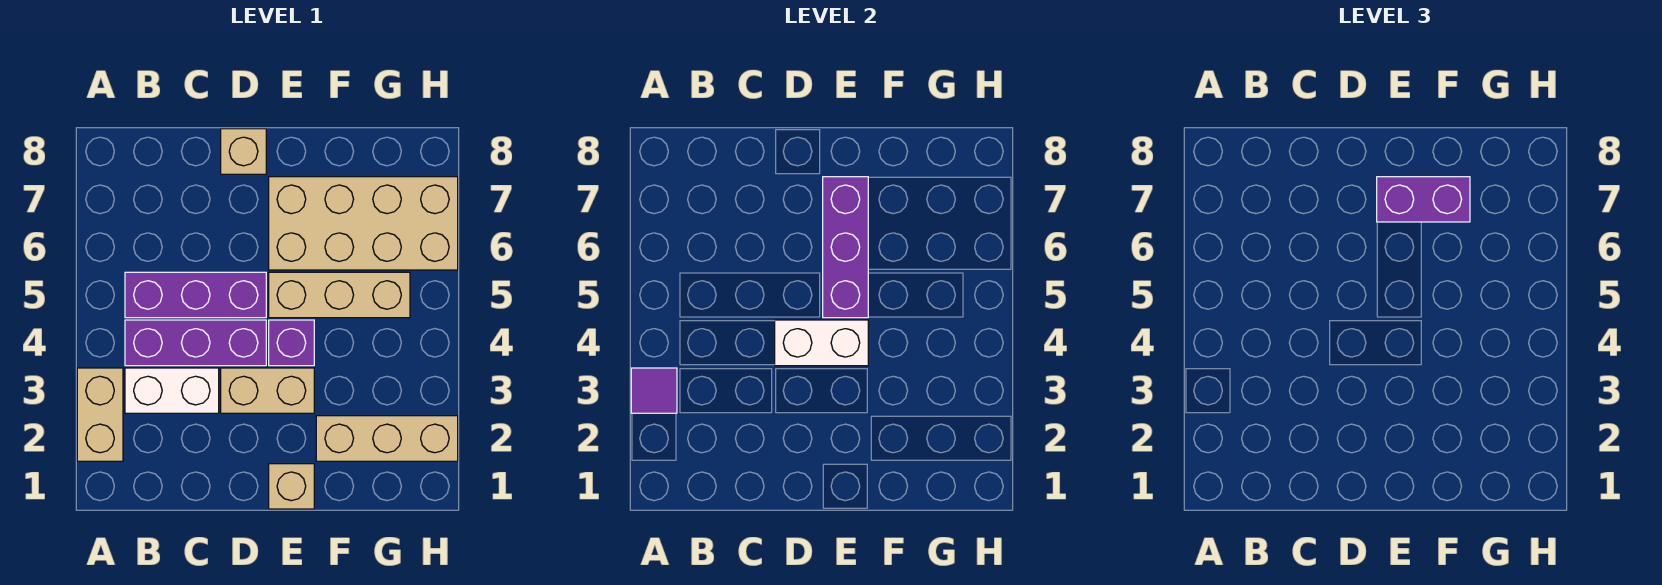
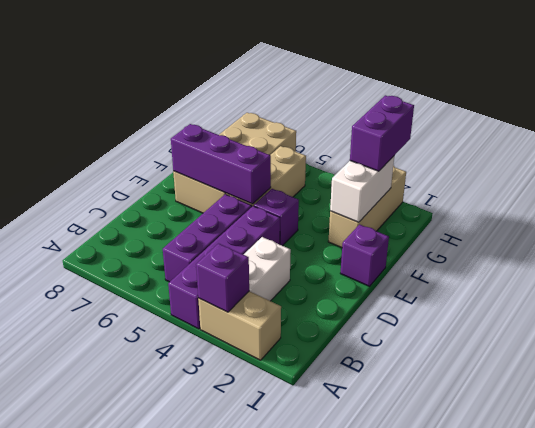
purple 1x1 tile [631,368,677,413] -> purple 1x1 brick [196,244,249,312]
purple 1x3 brick [125,320,266,366] -> purple 1x4 brick [168,206,280,329]
tan 1x2 brick [221,368,314,413] -> none
white 1x2 brick [775,320,868,366] -> white 1x2 brick moved to [330,156,394,222]
tan 1x1 brick [221,129,266,174] -> none
tan 1x1 brick [269,464,314,509] -> purple 1x1 brick [340,224,389,286]
purple 1x2 brick [1377,177,1470,222] -> purple 1x2 brick moved to [350,95,414,171]

